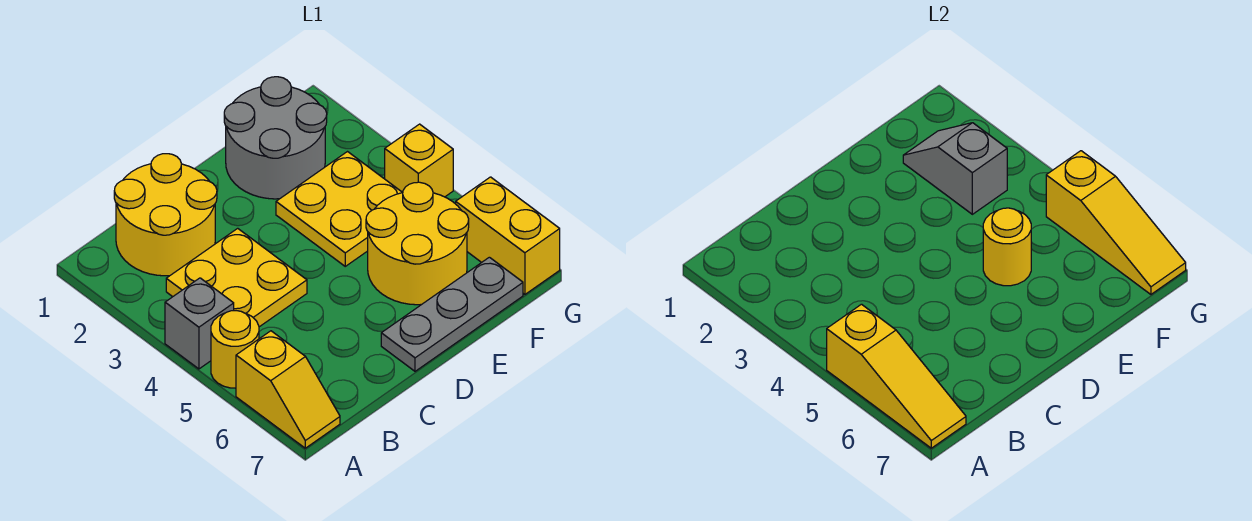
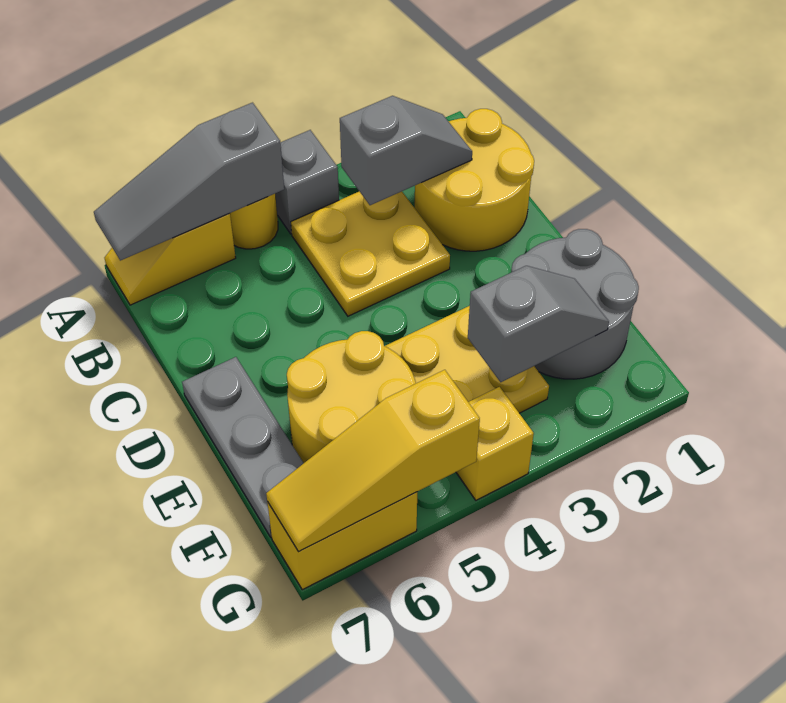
yellow 1x3 slope [827,304,966,448] -> grey 1x3 slope [94,103,284,261]
none -> grey 1x2 slope [340,96,472,205]
yellow 1x1 round brick [983,208,1031,286] -> none

